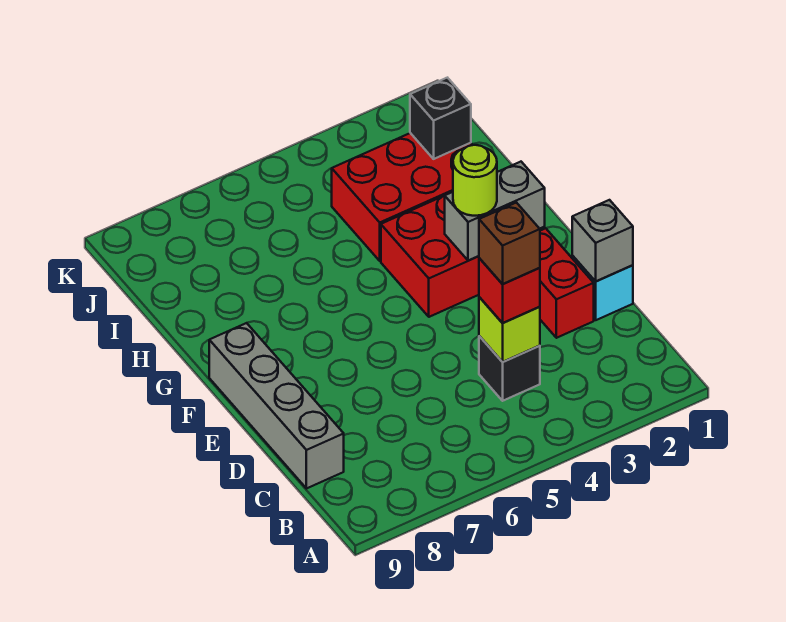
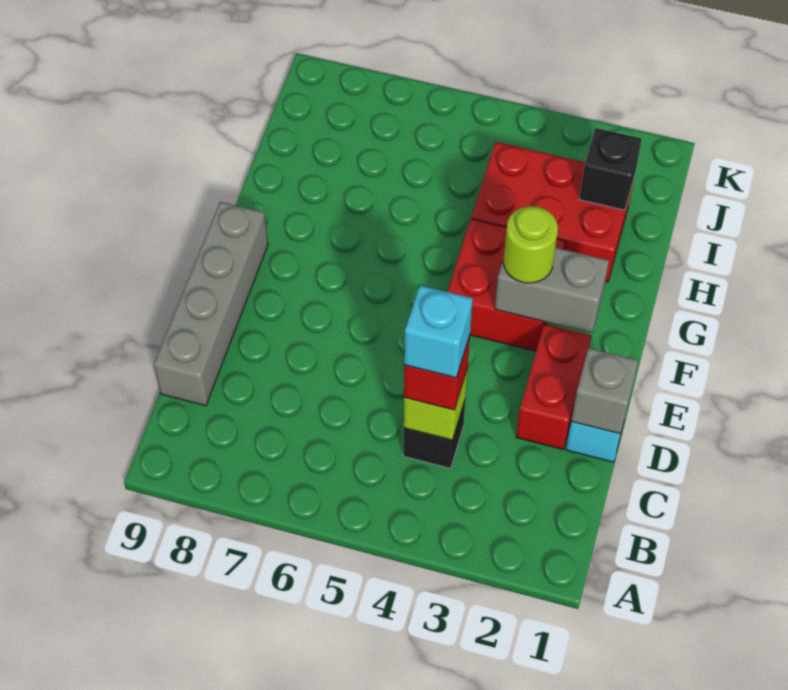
brown 1x1 brick [479,203,540,284] -> cyan 1x1 brick [404,285,473,378]

